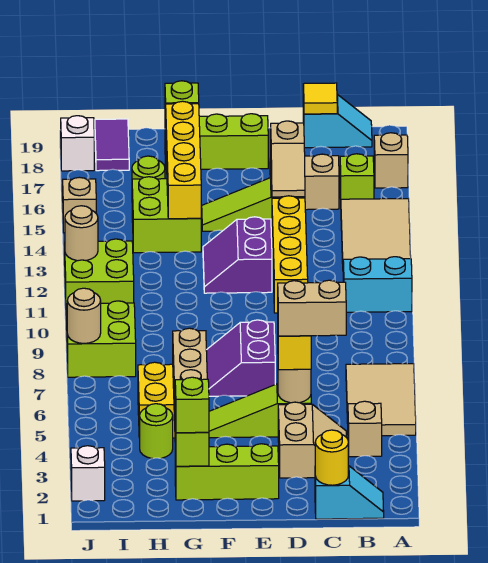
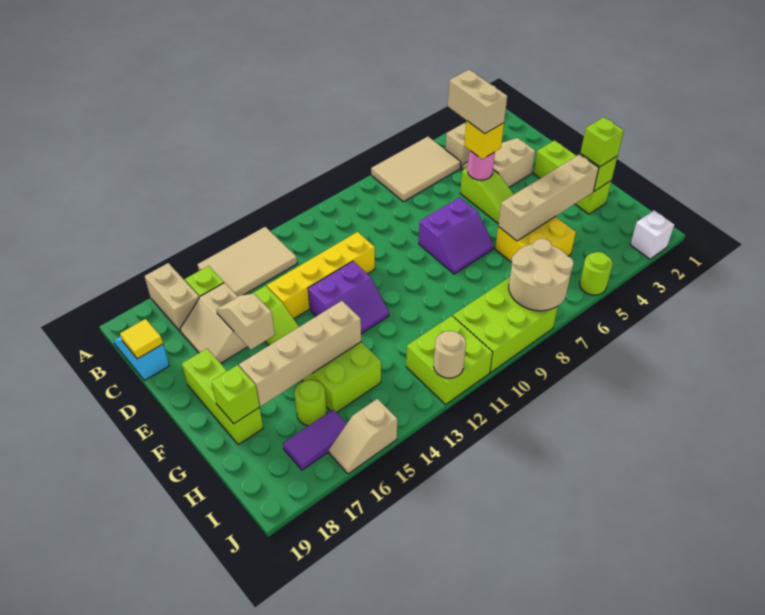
cyan 1x2 brick [343,257,412,312] -> none
tan 1x1 brick [374,133,408,188] -> tan 1x2 brick [145,263,199,332]
cyan 1x2 slope [315,466,384,519] -> none
yellow 1x1 round brick [315,430,348,485] -> none
tan 1x1 round brick [278,369,311,403] -> pink 1x1 round brick [468,150,495,180]
tan 1x2 slope [271,121,305,197] -> tan 1x2 slope turned to [216,294,275,349]
yellow 1x4 brick [165,101,201,219] -> tan 1x4 brick [239,301,361,406]
lime 1x1 round brick [140,404,173,459] -> lime 1x1 round brick moved to [580,252,612,295]
lime 2x2 brick [66,301,136,377] -> lime 2x3 brick [453,277,558,372]
purple 1x2 tile [95,119,129,171] -> purple 1x2 tile moved to [283,410,347,470]
tan 1x1 round brick [67,288,101,343] -> tan 2x2 round brick [509,239,574,311]
white 1x1 brick [61,116,94,171] -> none

